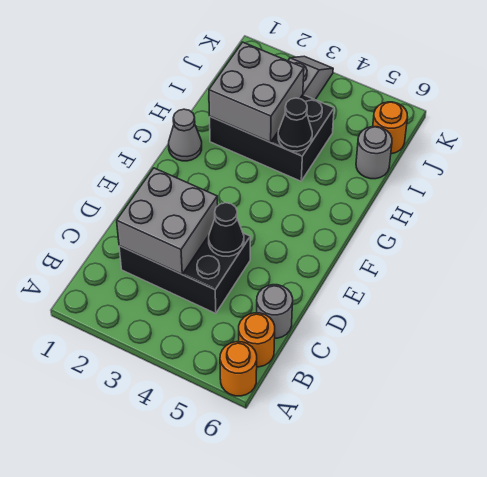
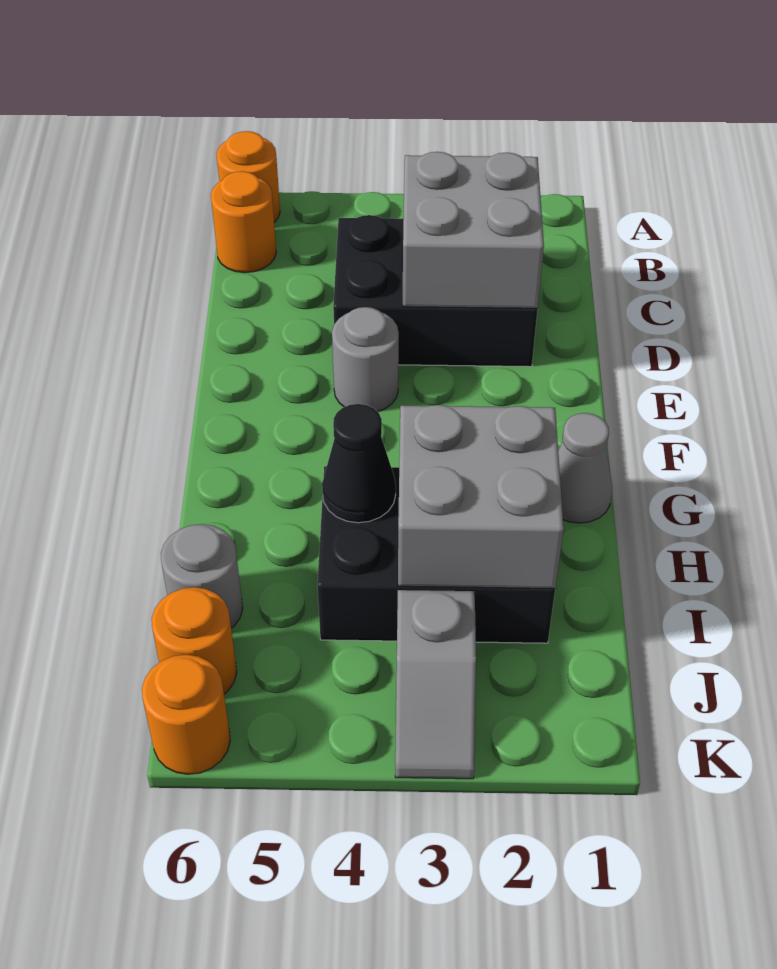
grey 1x1 round brick [257,285,293,338] -> grey 1x1 round brick moved to [332,307,399,412]
black 1x1 cone [209,203,244,256] -> none
none -> orange 1x1 round brick [142,655,230,774]

